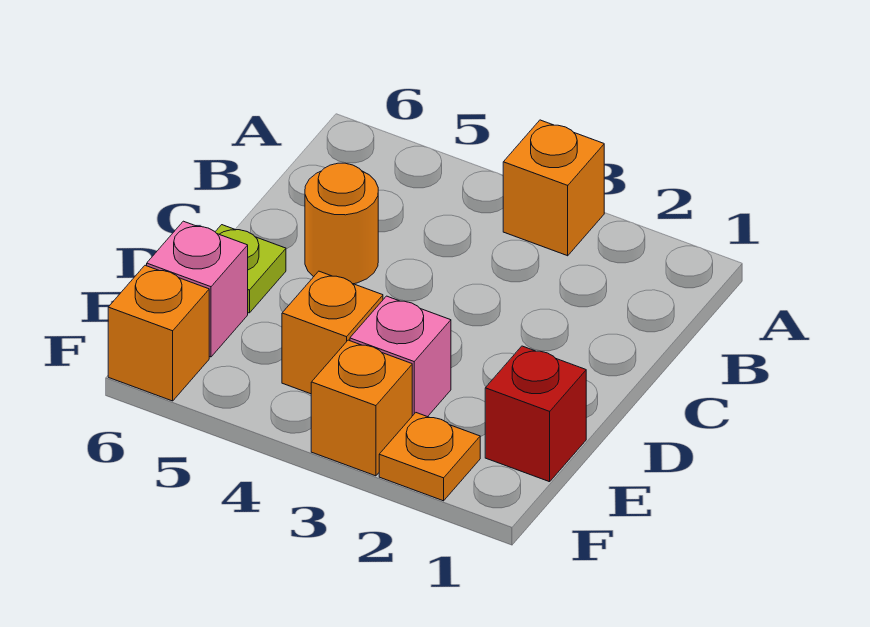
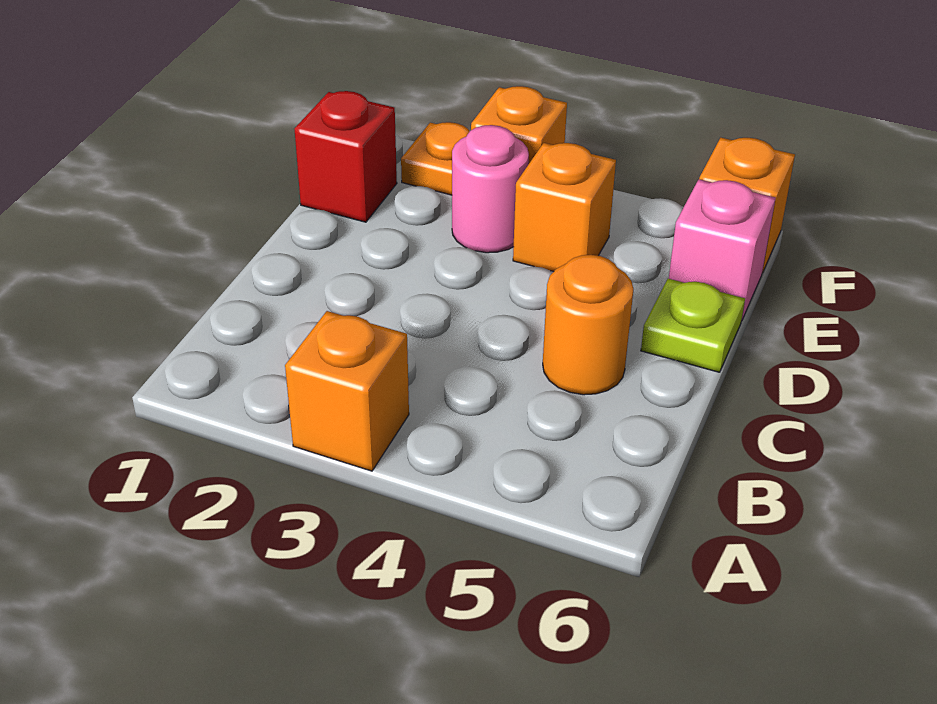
pink 1x1 brick [350,296,451,417] -> pink 1x1 round brick [452,125,529,253]

